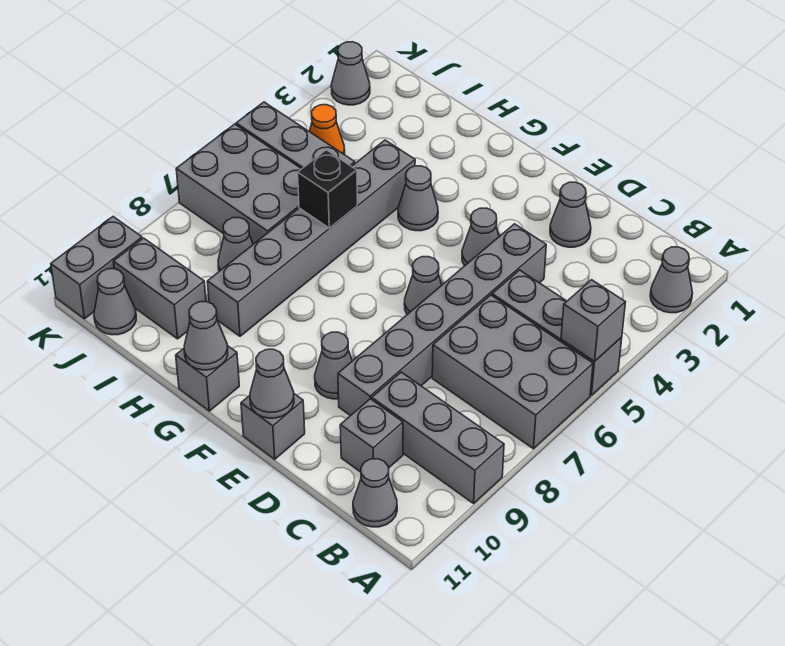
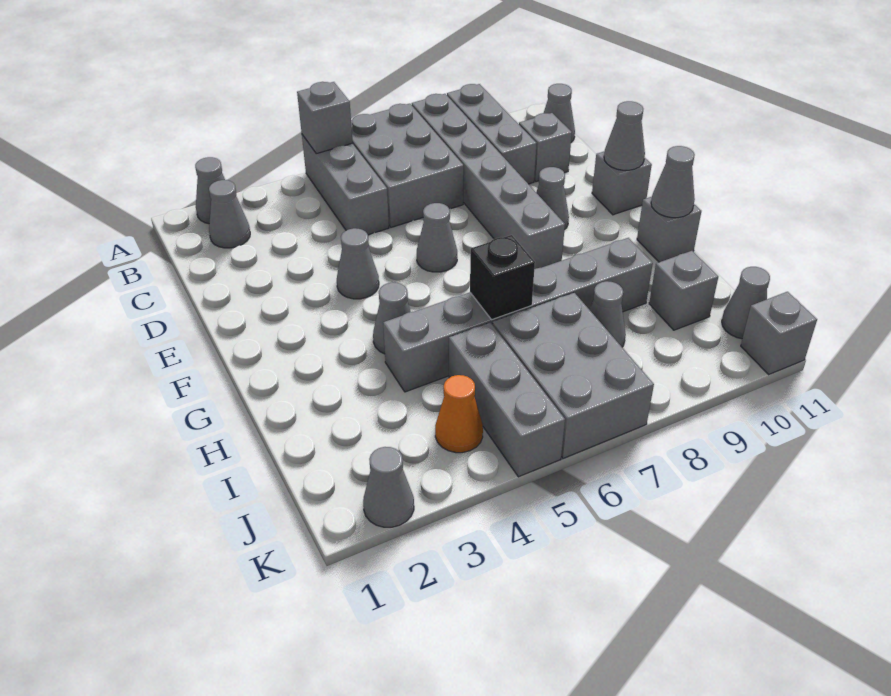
grey 1x1 cone [550,182,591,247] -> grey 1x1 cone moved to [209,180,250,248]
grey 1x6 brick [338,224,546,416] -> grey 1x6 brick turned to [412,94,565,269]
grey 1x2 brick [113,238,206,339] -> grey 1x1 brick [649,251,718,330]
grey 1x2 brick [51,217,142,319] -> grey 1x1 brick [741,292,817,374]

